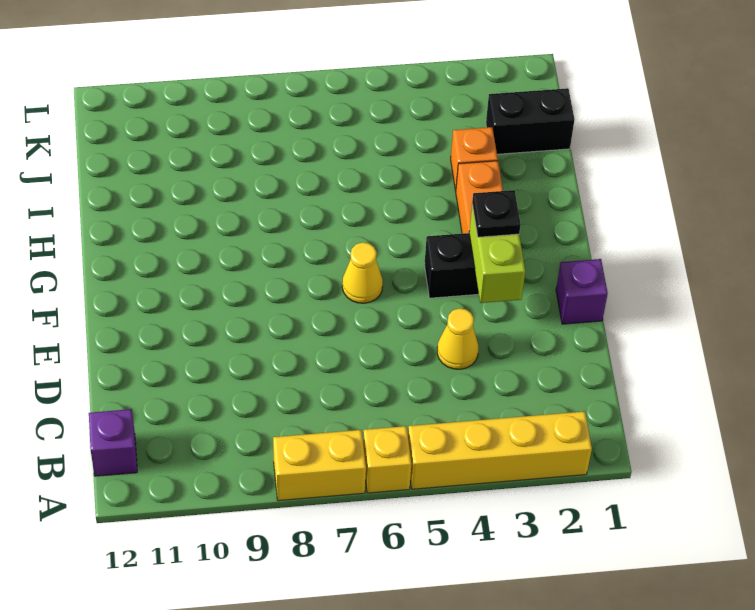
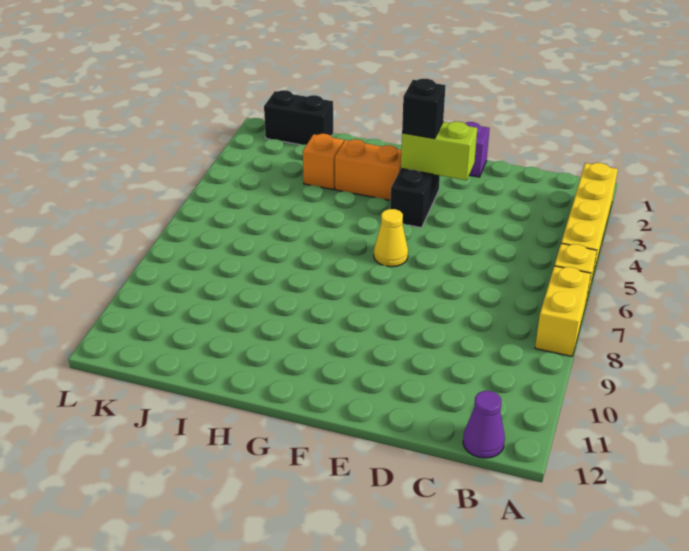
purple 1x1 brick [89,409,137,476] -> purple 1x1 cone [463,391,505,458]
yellow 1x1 cone [437,308,478,369] -> none
black 1x1 plate [472,190,521,237] -> black 1x1 brick [402,79,446,139]
black 1x2 brick [486,88,574,154] -> black 1x2 brick turned to [264,90,333,145]

